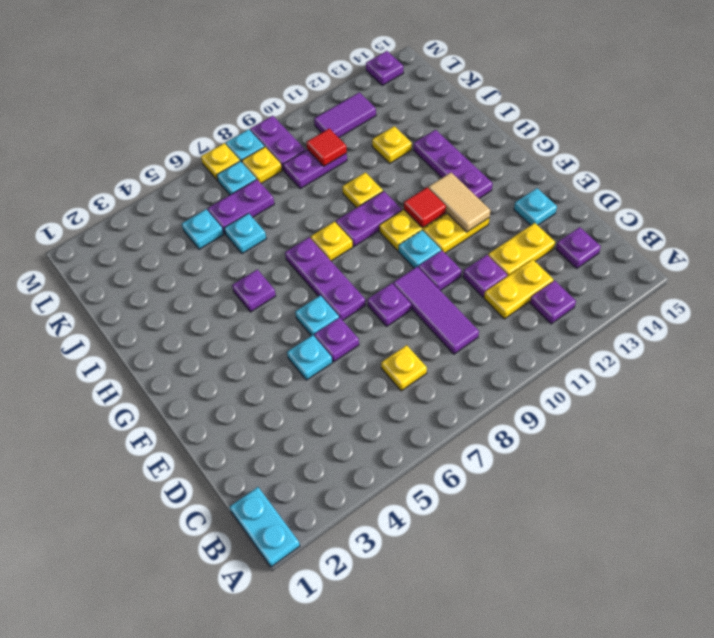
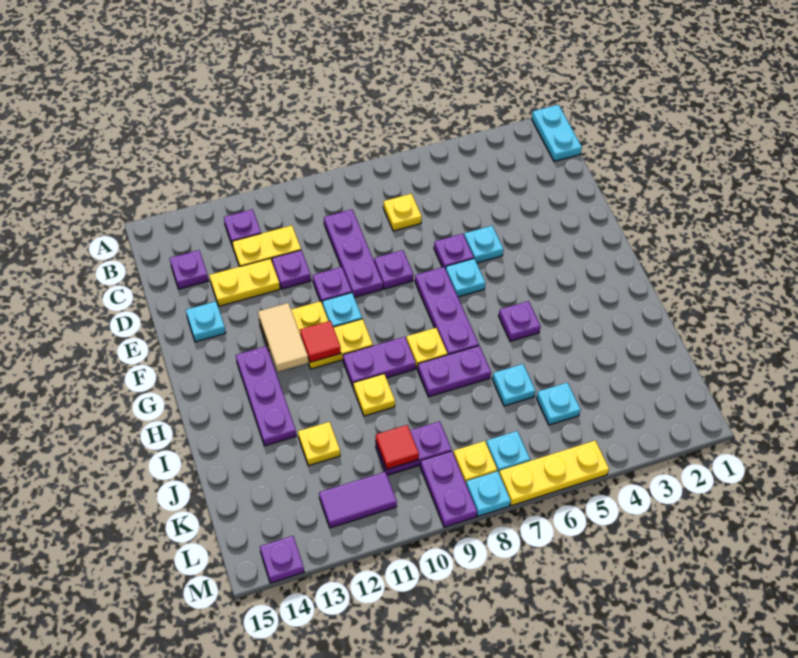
purple 1x3 tile [393,267,479,354] -> purple 1x3 plate [324,210,383,297]
purple 1x2 plate [208,179,274,233] -> purple 1x2 plate moved to [418,346,491,397]
yellow 1x1 plate [201,143,240,181] -> yellow 1x3 plate [499,441,609,506]

